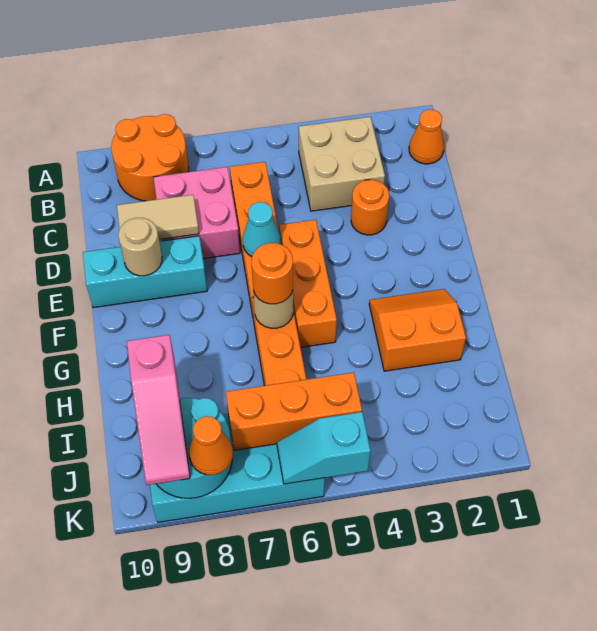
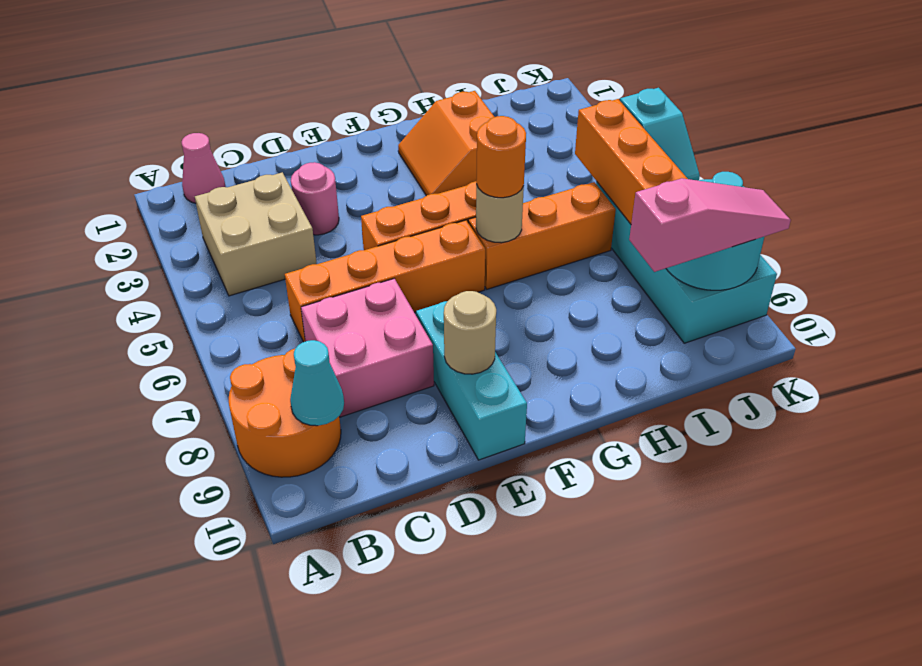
orange 1x1 cone [409,109,444,164] -> pink 1x1 cone [182,133,226,203]
orange 1x1 round brick [351,180,389,235] -> pink 1x1 round brick [291,162,339,235]
tan 1x2 tile [117,195,199,240] -> none
cyan 1x1 cone [243,202,280,256] -> cyan 1x1 cone moved to [290,340,344,426]
orange 1x1 cone [189,416,233,475] -> none

